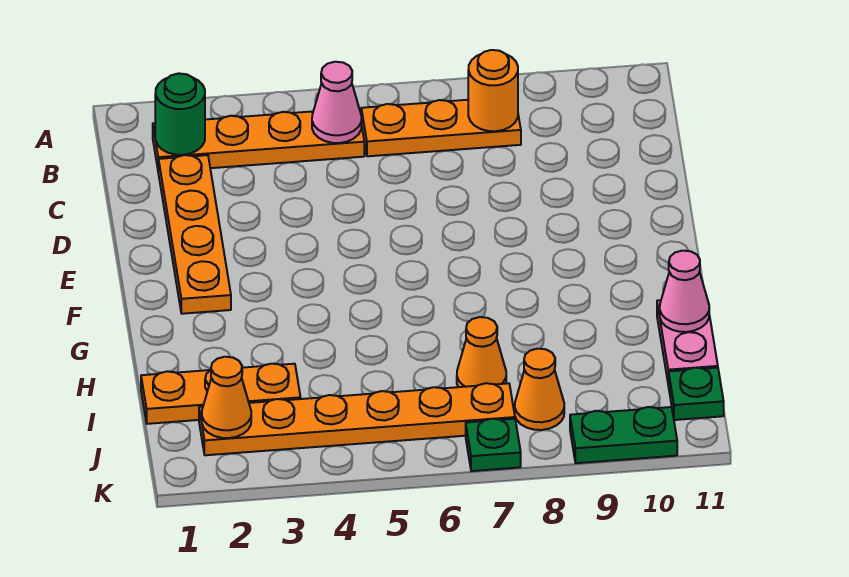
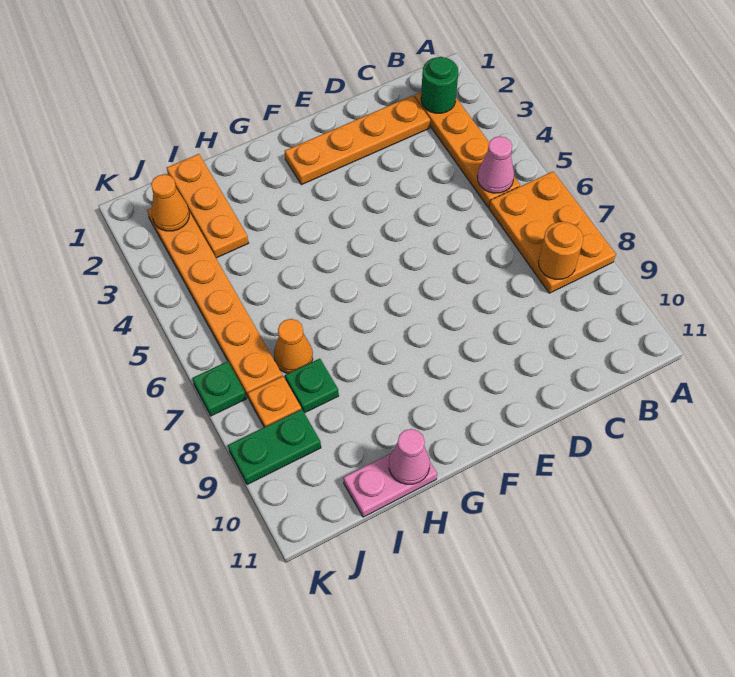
orange 1x3 plate [361,100,521,156] -> orange 2x3 plate [489,172,616,293]
orange 1x1 cone [515,349,564,430] -> orange 1x1 plate [248,376,301,427]
green 1x1 plate [668,368,724,420] -> green 1x1 plate moved to [285,359,339,413]
green 1x2 plate [570,407,677,463] -> green 1x2 plate turned to [228,409,321,485]

